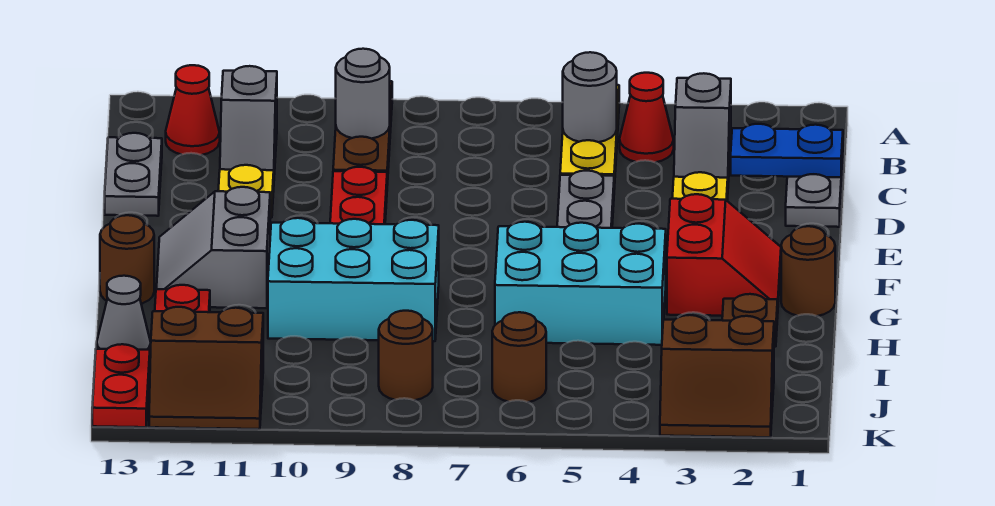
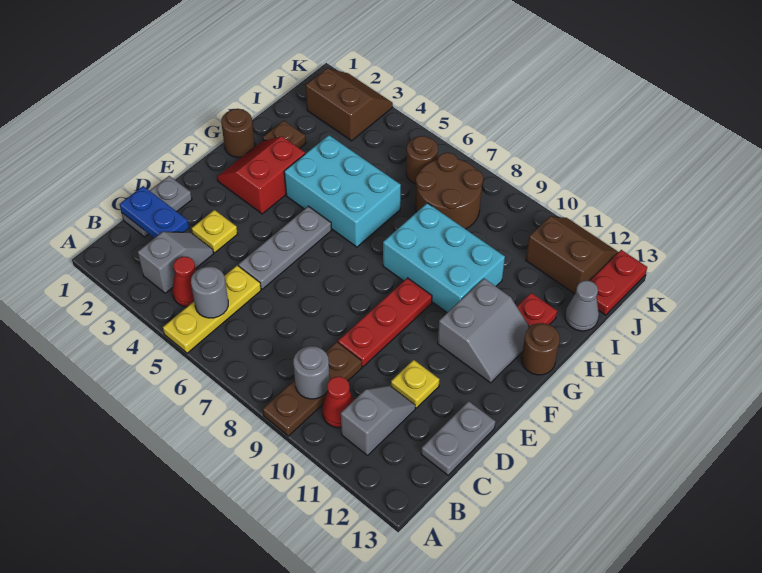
red 1x1 cone [166,65,220,155] -> red 1x1 cone moved to [322,377,354,428]
brown 1x1 round brick [379,311,433,400] -> brown 2x2 round brick [416,153,483,229]

